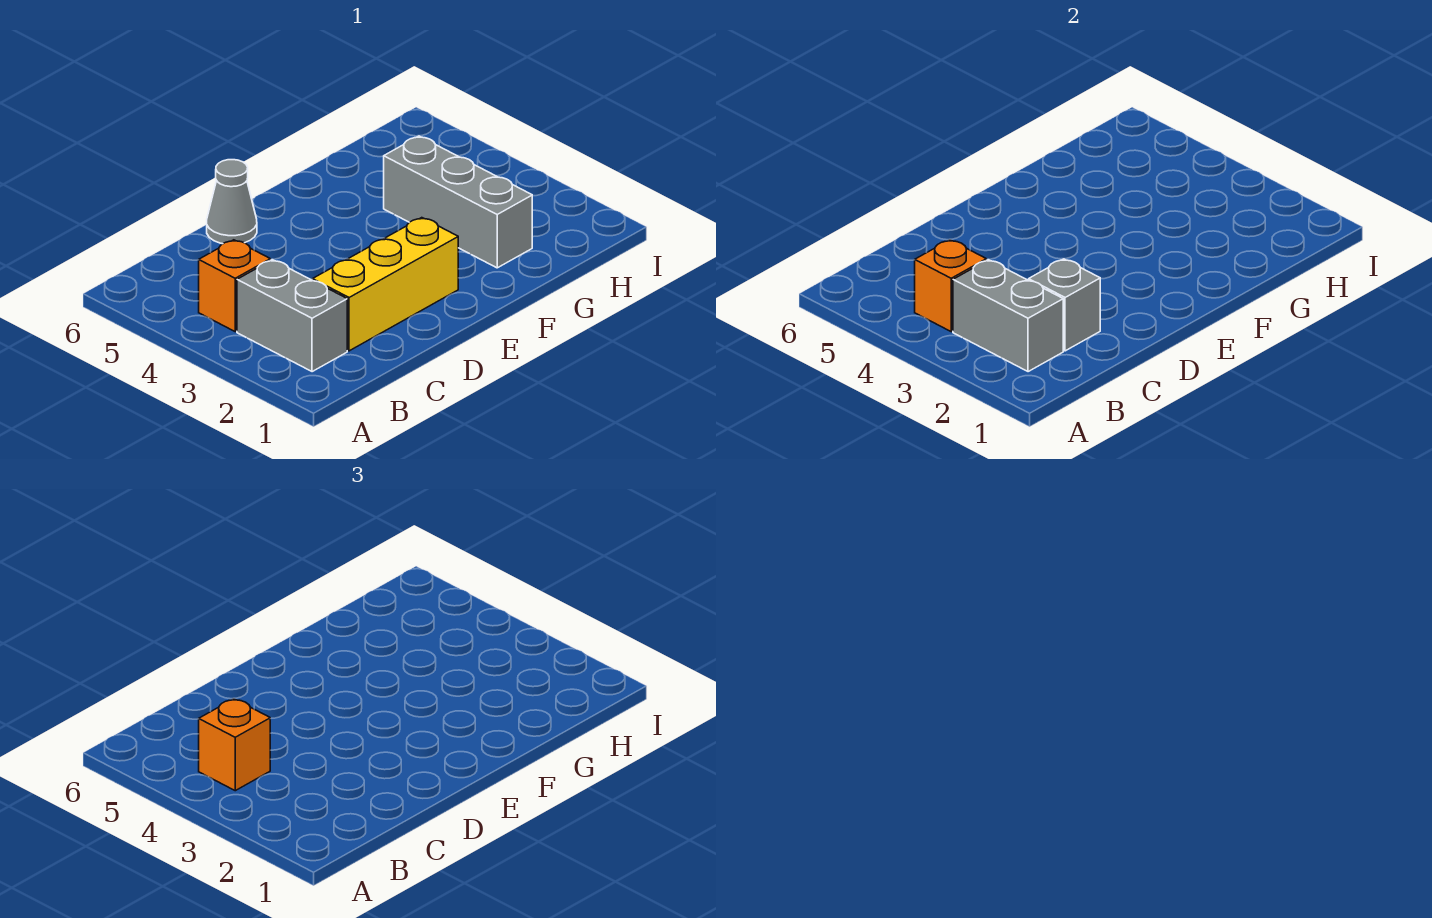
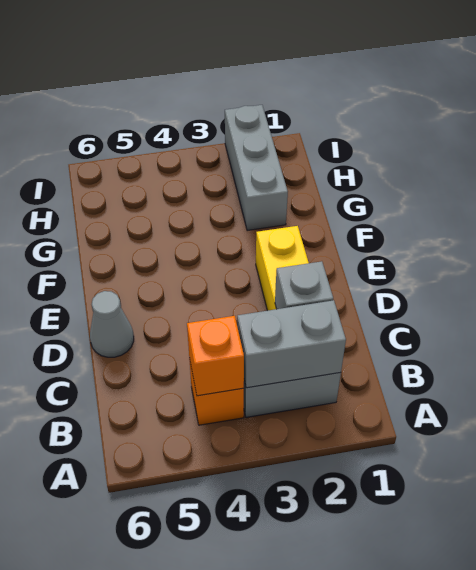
orange 1x1 brick [199,699,270,791] -> none
grey 1x3 brick [384,136,532,268] -> grey 1x3 brick turned to [225,105,288,231]

